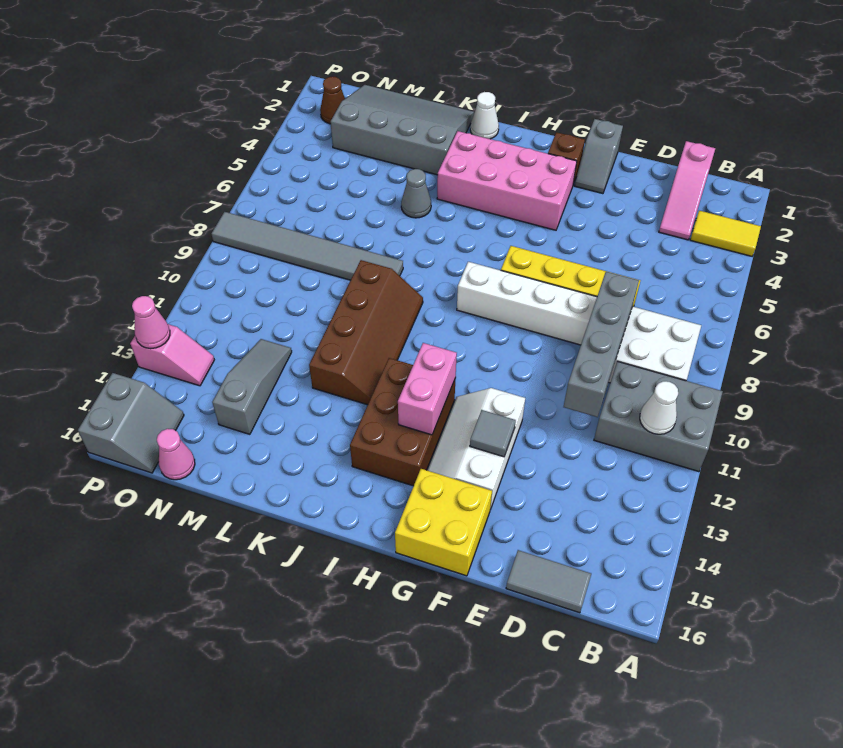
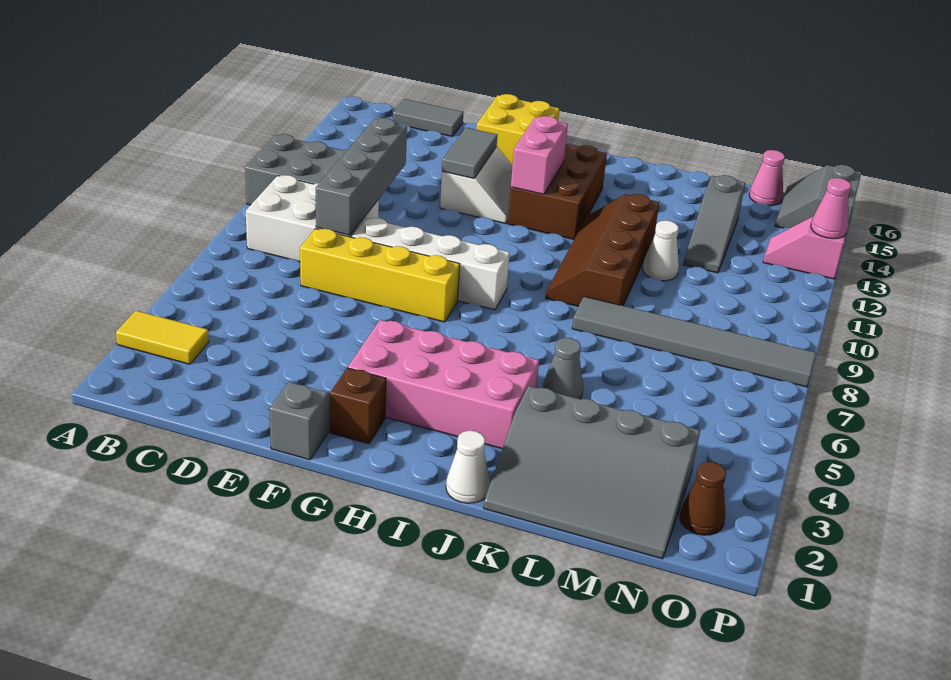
white 1x1 cone [640,381,678,434] -> white 1x1 cone moved to [643,220,679,281]
pink 1x3 slope [659,141,715,240] -> none
white 2x3 slope [427,388,525,510] -> white 2x2 slope [440,147,513,224]
grey 1x1 tile [470,410,516,457] -> grey 1x2 tile [442,128,497,178]

